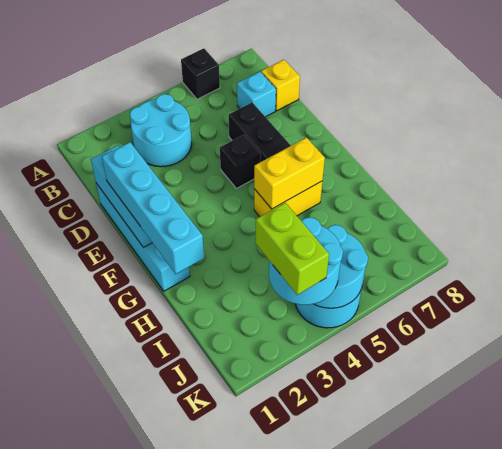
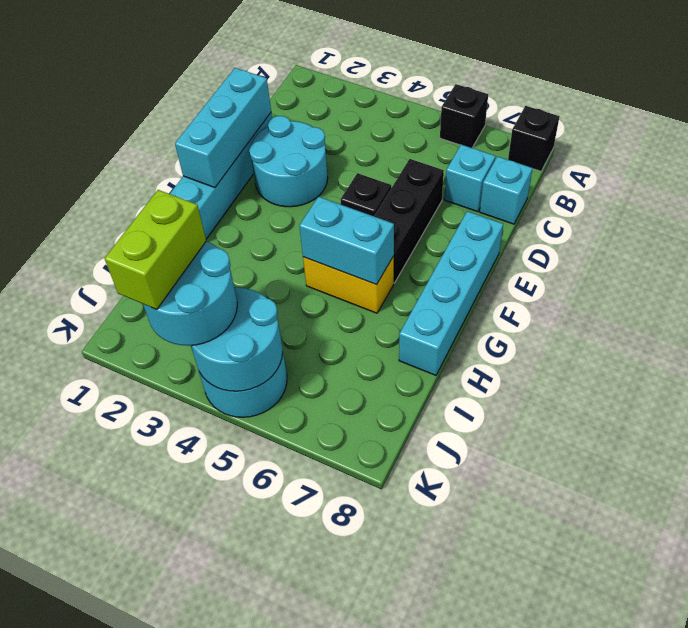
none -> black 1x1 brick [508,106,560,171]
cyan 2x2 round brick [130,94,192,167] -> cyan 2x2 round brick moved to [249,116,328,207]
yellow 1x1 brick [261,60,300,111] -> cyan 1x1 brick [480,156,533,224]
cyan 1x4 brick [102,142,204,274] -> cyan 1x4 brick moved to [399,211,503,375]
yellow 1x2 brick [254,137,325,209] -> cyan 1x2 brick [299,197,394,285]

